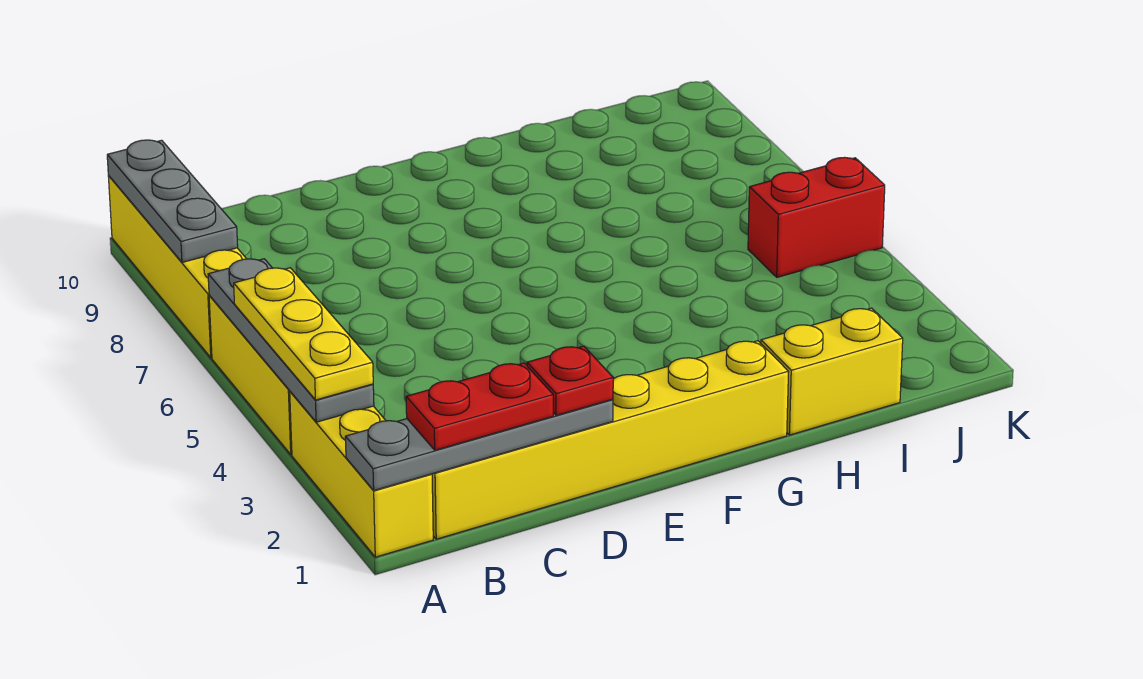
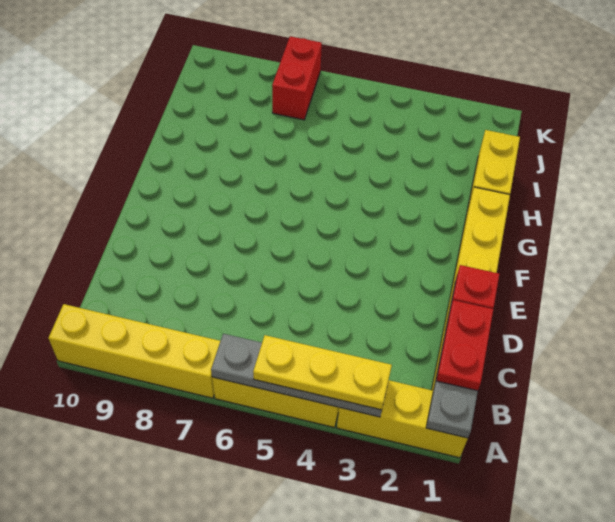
grey 1x3 plate [107,140,238,262] -> none
red 1x2 brick [748,157,885,277] -> red 1x2 brick moved to [272,36,322,120]

